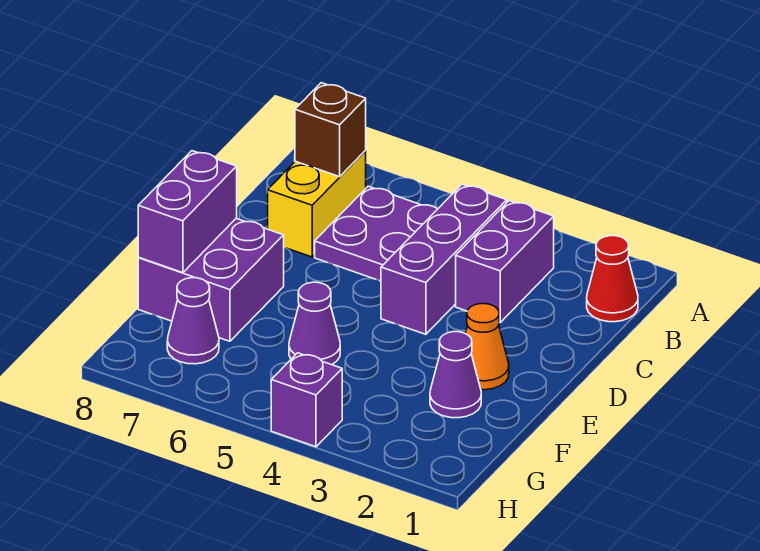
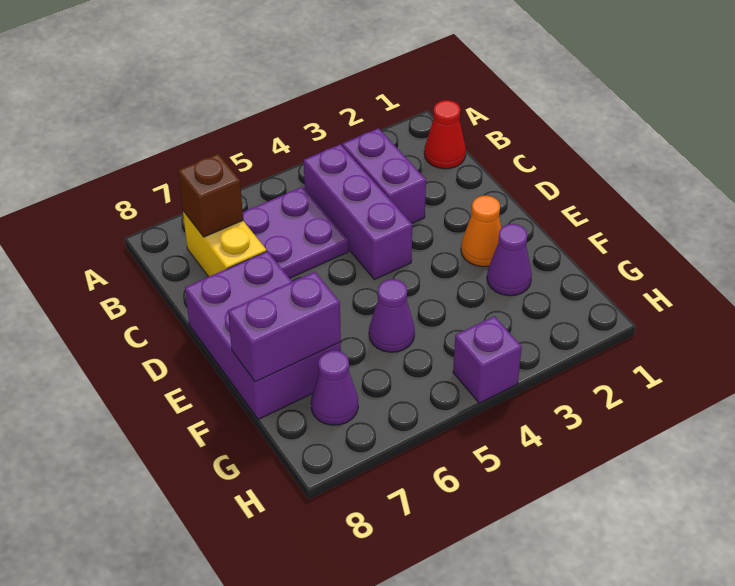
purple 2x2 brick [138,218,284,341] -> purple 2x3 brick [185,251,341,420]
purple 1x2 brick [138,151,237,273] -> purple 1x2 brick turned to [228,272,341,382]

